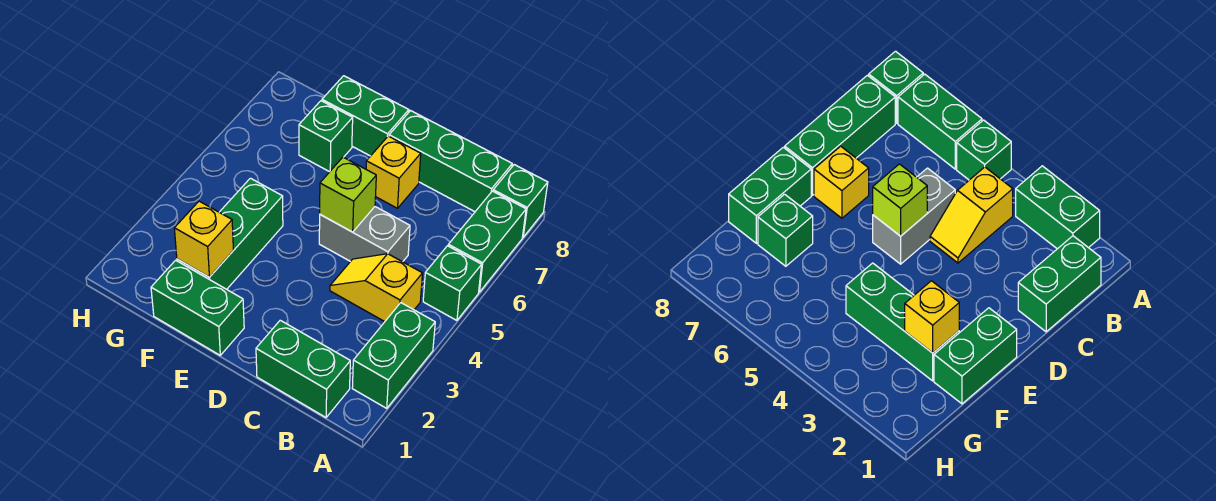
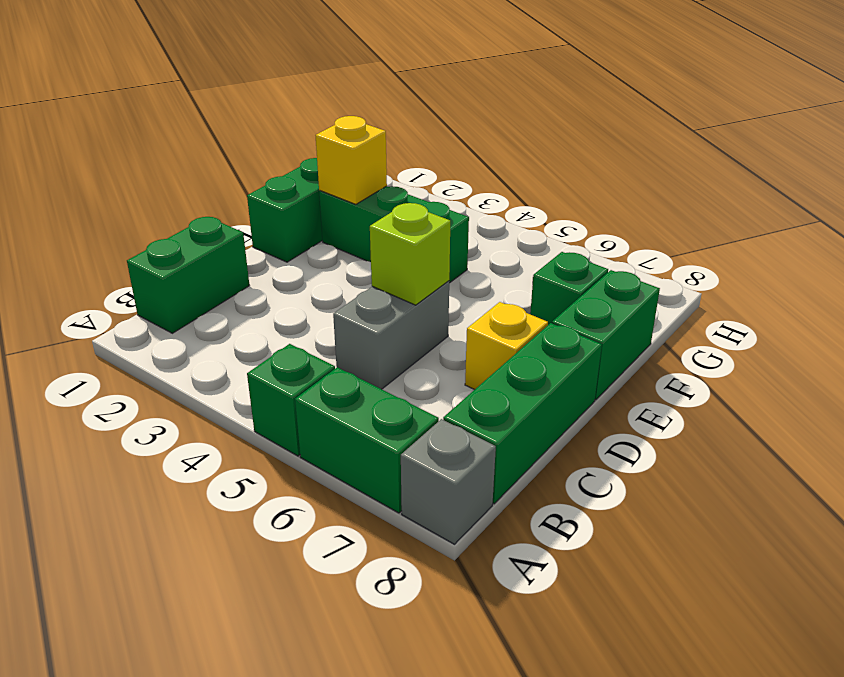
green 1x2 brick [352,303,435,408] -> none
green 1x1 brick [493,165,548,237] -> grey 1x1 brick [401,419,496,544]
yellow 1x2 slope [330,254,422,322] -> none

